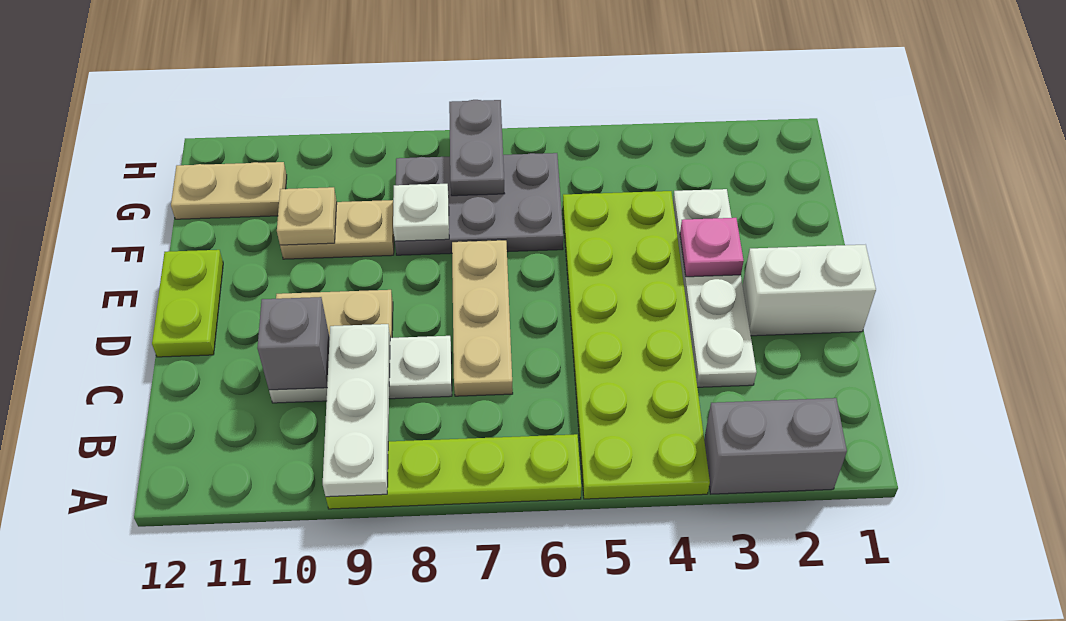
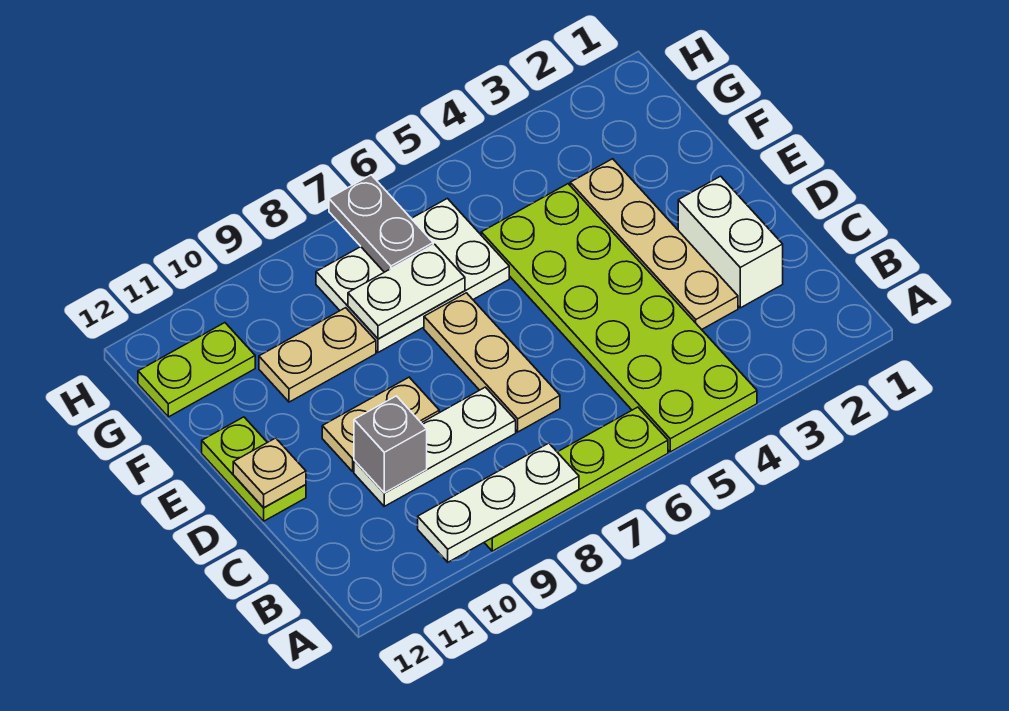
grey 1x2 brick [704,398,847,494] -> none
white 1x3 plate [323,324,391,497] -> white 1x3 plate turned to [418,443,579,562]
white 1x4 plate [673,189,756,387] -> tan 1x4 plate [570,159,738,330]
white 1x2 brick [743,245,876,336] -> white 1x2 brick turned to [678,176,783,308]
pink 1x1 plate [680,218,744,277] -> none
grey 2x3 plate [395,153,563,255] -> white 2x3 plate [316,198,509,352]
white 1x1 plate [393,184,449,241] -> white 1x2 plate [348,244,465,339]
tan 1x1 plate [277,187,337,245] -> tan 1x1 plate moved to [233,438,306,508]
tan 1x2 plate [171,162,287,219] -> lime 1x2 plate [138,323,255,417]

